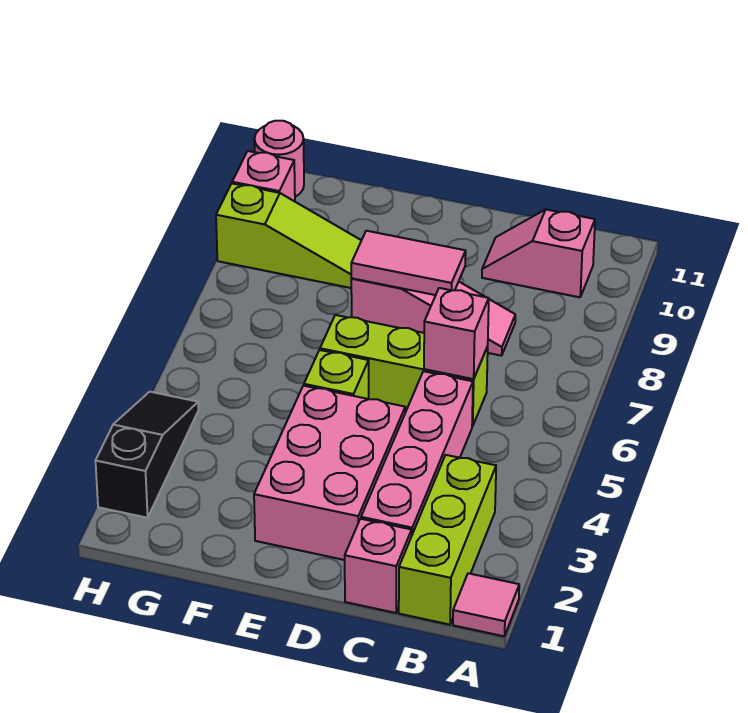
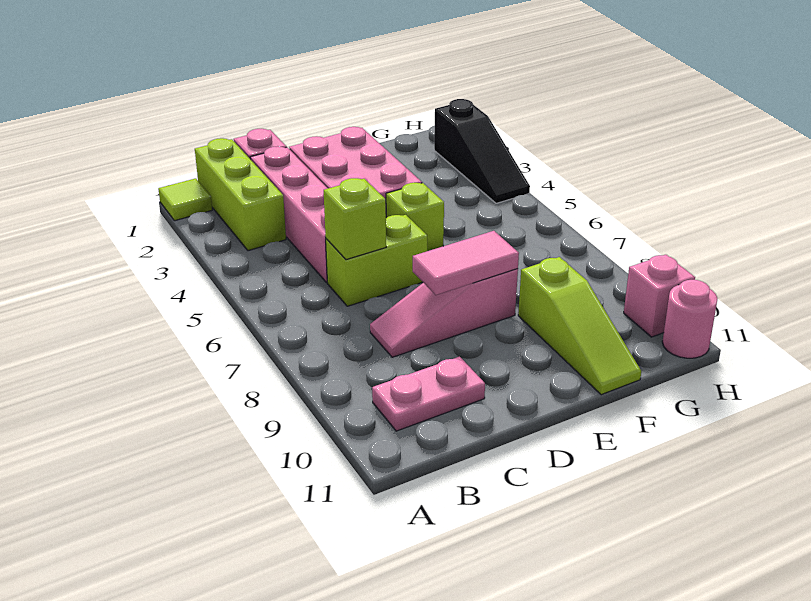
pink 1x1 tile [453,573,519,636] -> lime 1x1 tile [158,178,212,221]
pink 1x2 slope [482,210,595,297] -> pink 1x2 plate [372,357,485,431]
lime 1x3 brick [320,315,488,426] -> lime 1x2 brick [326,215,427,306]
pink 1x1 brick [424,288,489,379] -> lime 1x1 brick [324,178,386,260]
lime 1x3 slope [216,184,361,288] -> lime 1x3 slope turned to [518,257,641,395]

